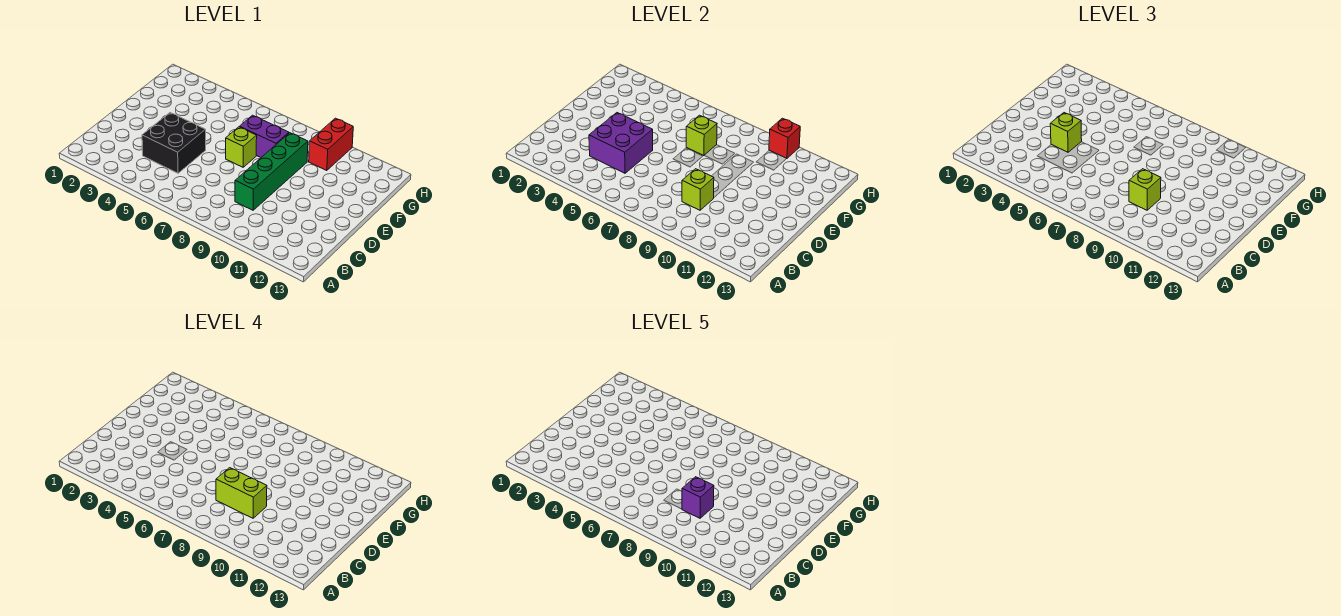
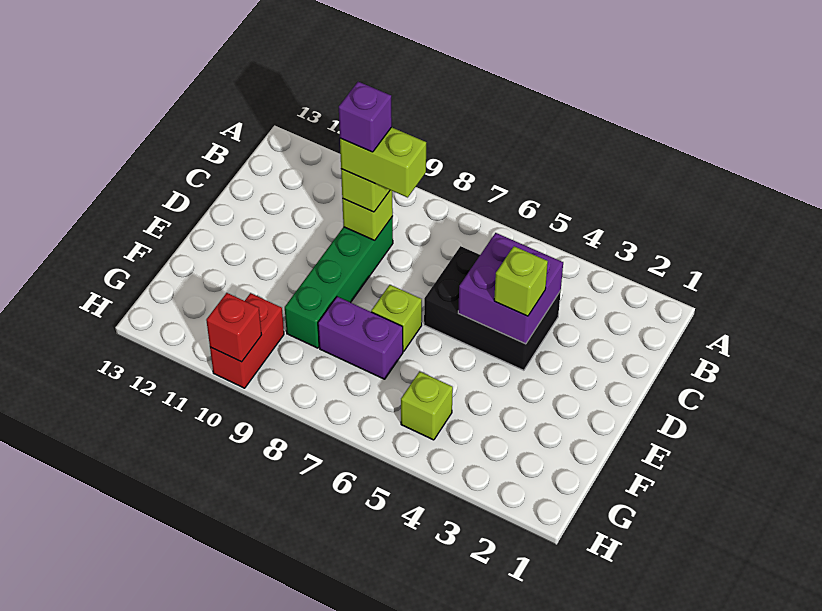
black 2x2 brick [142,113,206,173] -> black 2x3 brick [424,246,561,370]
lime 1x1 brick [686,115,717,156] -> lime 1x1 brick moved to [401,371,453,440]

